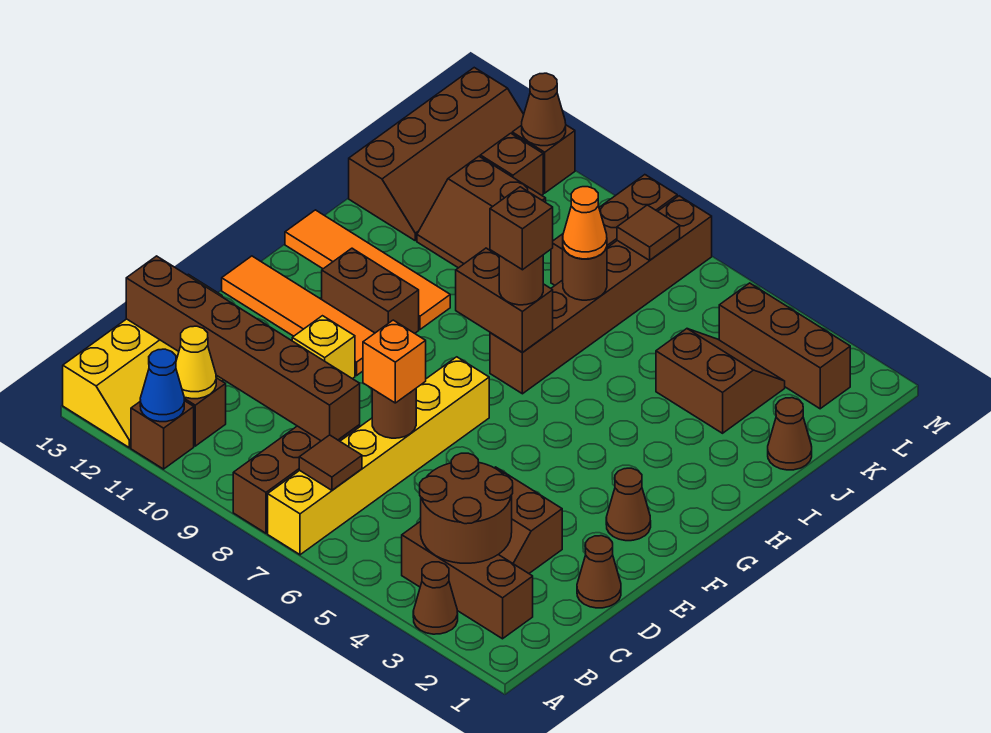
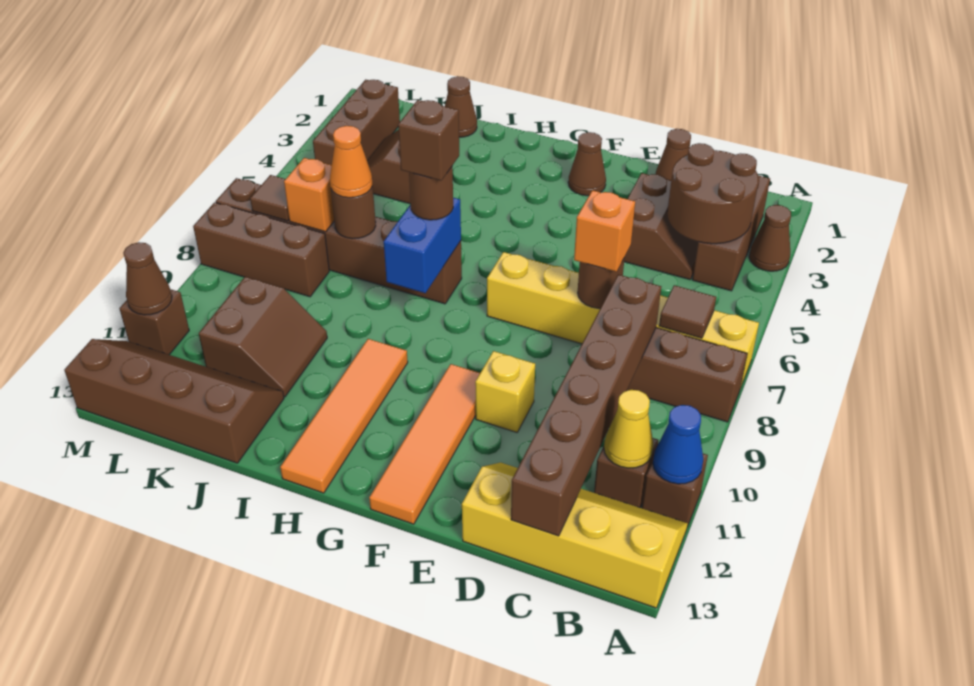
brown 1x2 brick [322,248,419,333] -> none
brown 1x2 brick [456,248,553,353] -> blue 1x2 brick [384,198,461,293]
none -> orange 1x1 brick [284,158,334,232]
brown 1x1 brick [480,133,543,195] -> none

